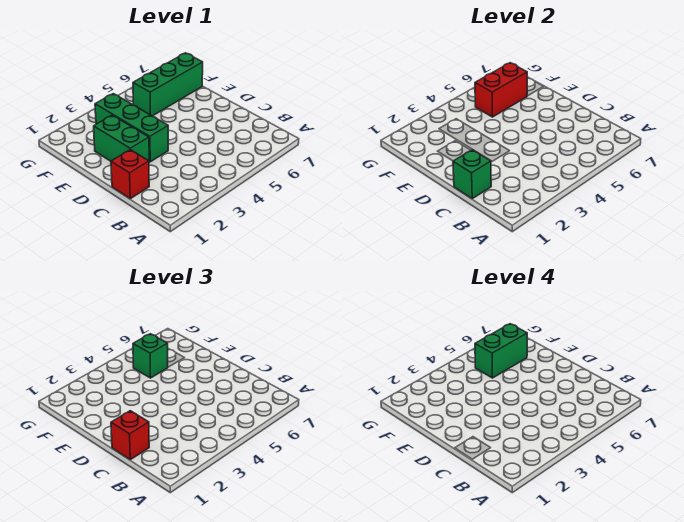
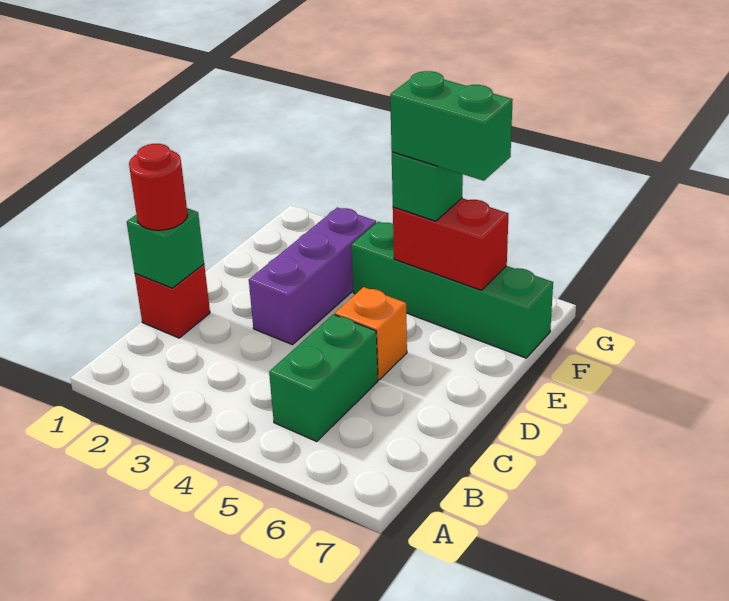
red 1x1 brick [111,411,149,460] -> red 1x1 round brick [129,144,188,230]
green 1x2 brick [94,115,149,161] -> green 1x2 brick moved to [269,314,378,441]
green 1x3 brick [95,94,168,162] -> purple 1x3 brick [249,207,376,345]
none -> orange 1x1 brick [335,287,407,380]
green 1x3 brick [133,53,203,116] -> green 1x4 brick [351,222,553,358]

